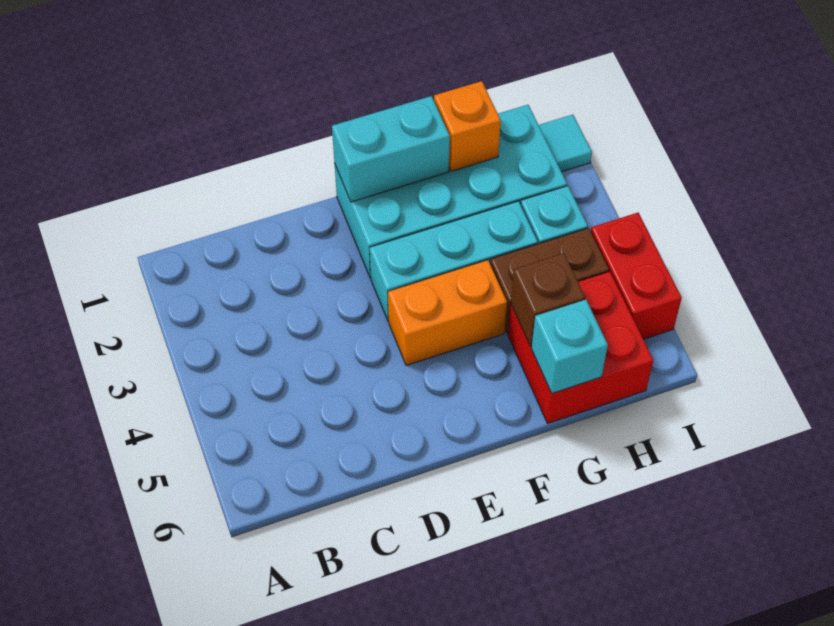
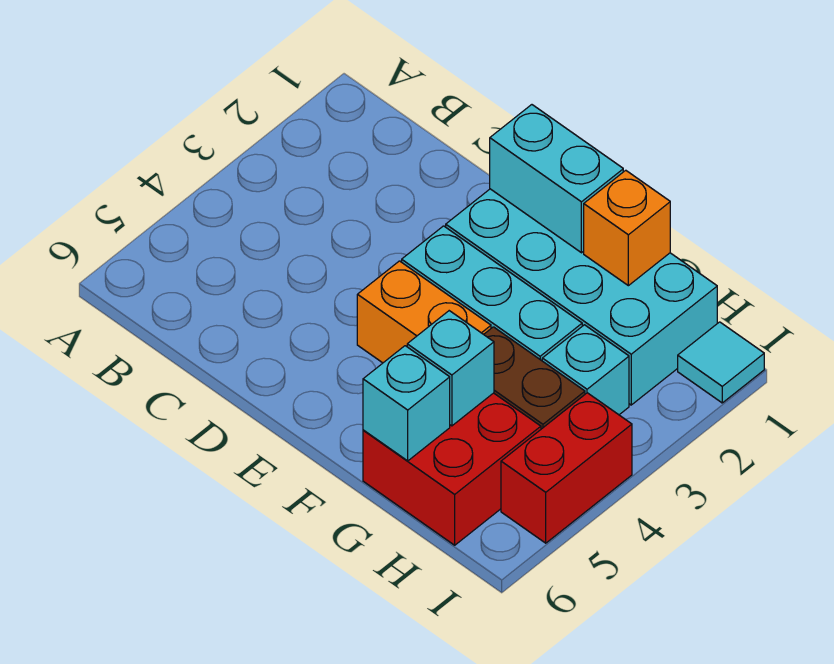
brown 1x1 brick [511,253,585,346] -> cyan 1x1 brick [407,311,494,426]

